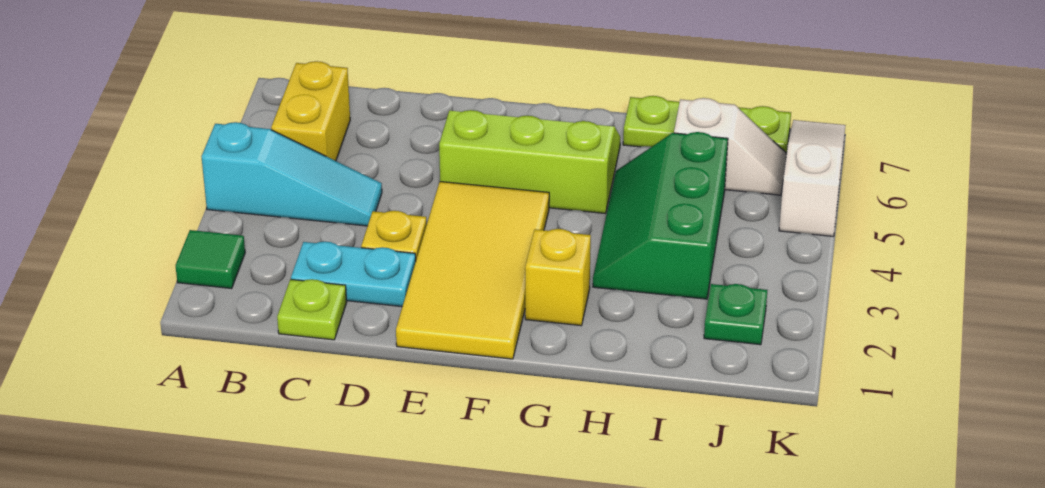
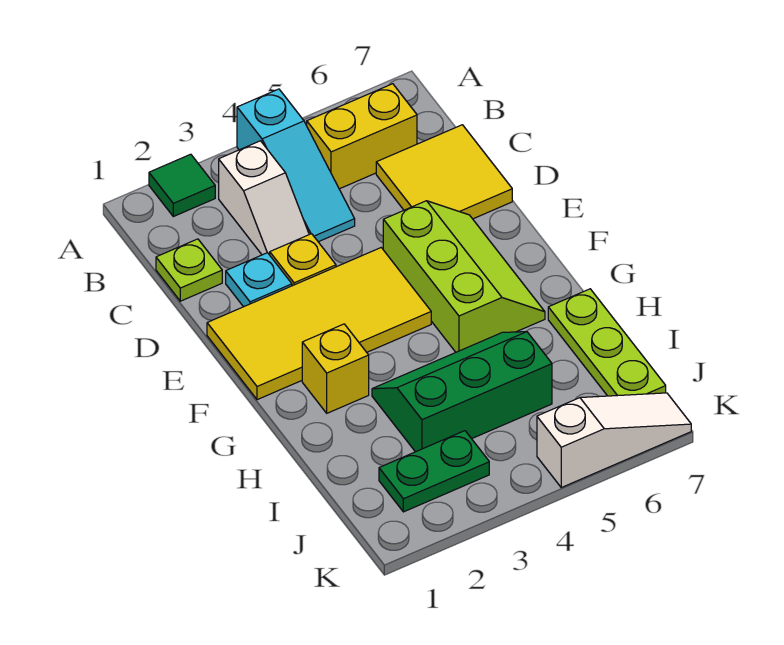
cyan 1x2 plate [291,241,416,307] -> cyan 1x1 plate [226,253,292,307]
none -> yellow 2x2 tile [376,125,512,219]
white 1x2 slope [674,98,786,195] -> white 1x2 slope moved to [219,141,309,255]
green 1x1 plate [704,284,767,345] -> green 1x2 plate [379,431,489,512]

